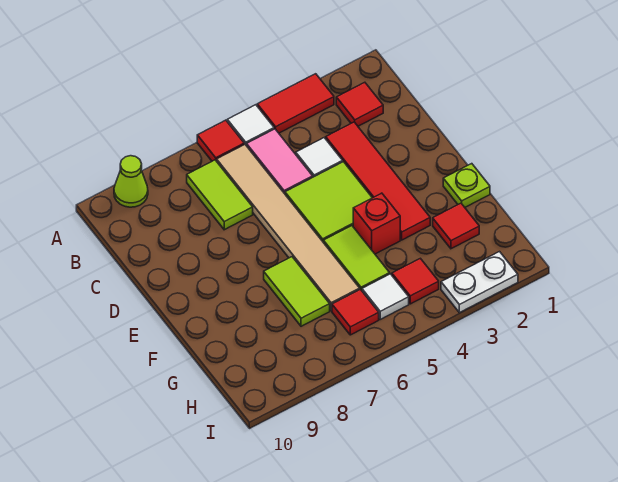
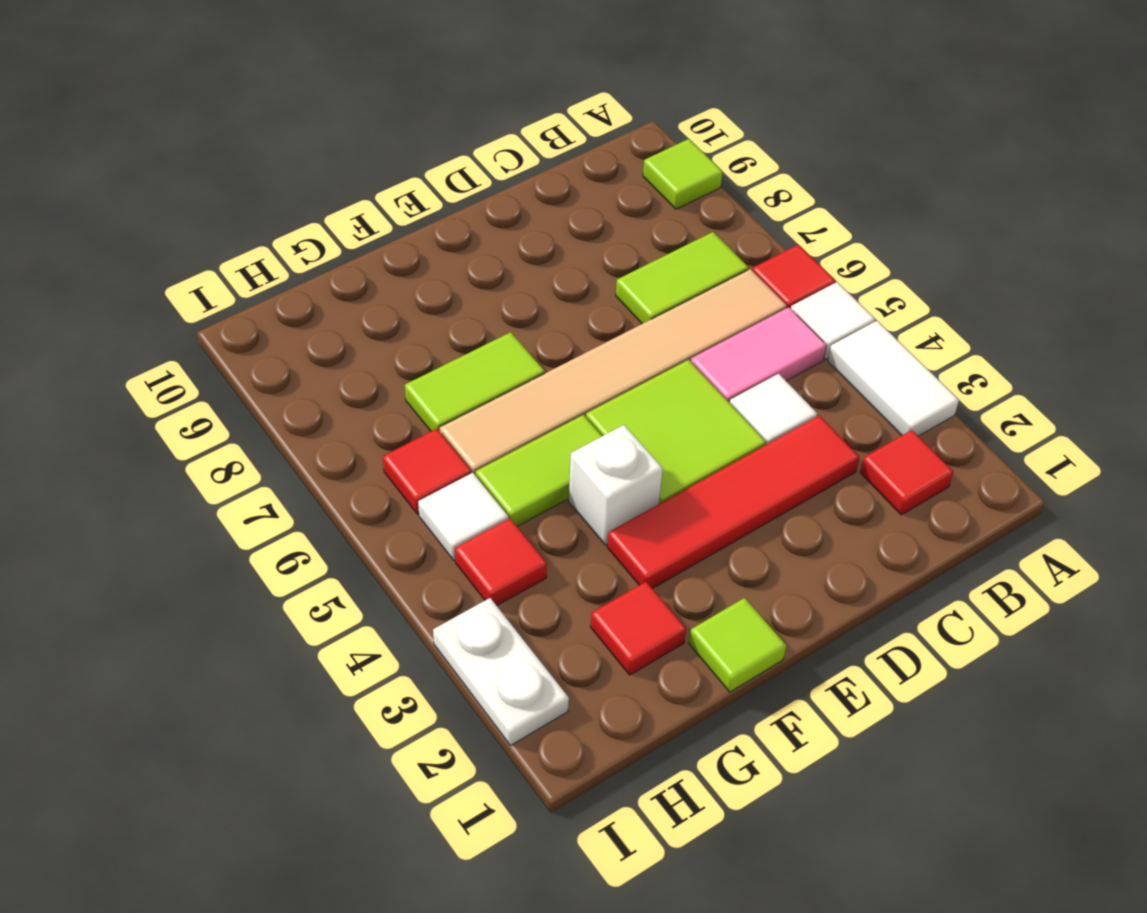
red 1x2 tile [257,74,334,133] -> white 1x2 tile [828,321,959,436]
lime 1x1 cone [114,156,148,207] -> lime 1x1 tile [643,139,723,209]
lime 1x1 plate [443,164,490,207] -> lime 1x1 tile [689,598,786,692]
red 1x1 brick [353,193,400,254] -> white 1x1 brick [569,425,663,545]

